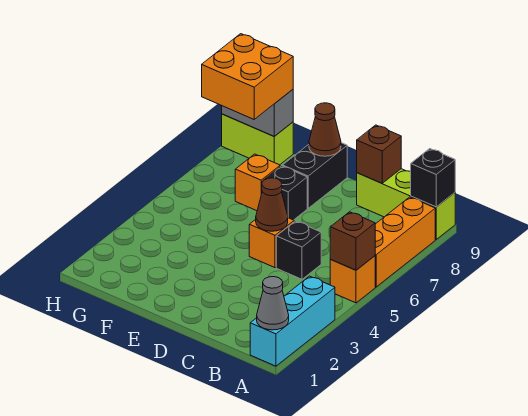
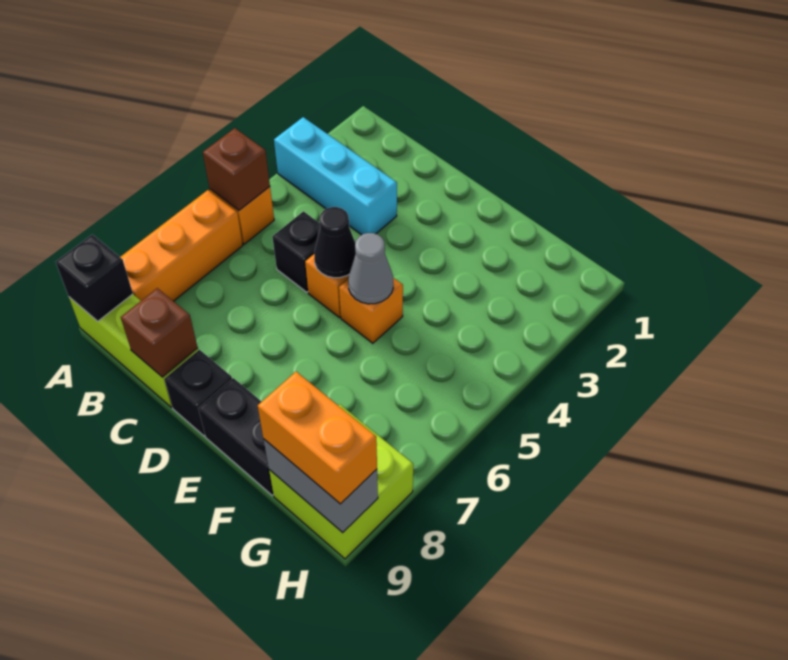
cyan 1x3 brick [250,276,335,366] -> cyan 1x3 brick turned to [274,117,397,235]
grey 1x1 cone [257,277,289,330] -> grey 1x1 cone moved to [348,233,393,304]
brown 1x1 cone [256,178,288,231] -> black 1x1 cone [314,207,356,278]
black 1x1 brick [262,166,307,220] -> black 1x1 brick moved to [164,350,232,436]
black 1x2 brick [283,143,347,208] -> black 1x2 brick turned to [198,378,274,495]
brown 1x1 cone [309,103,341,156] -> none
orange 1x1 brick [235,154,280,211] -> orange 1x1 brick moved to [339,278,403,343]
orange 2x2 brick [202,34,293,119] -> orange 1x2 brick [258,372,377,504]
lime 1x2 brick [222,114,293,165] -> lime 2x2 brick [269,405,413,559]

